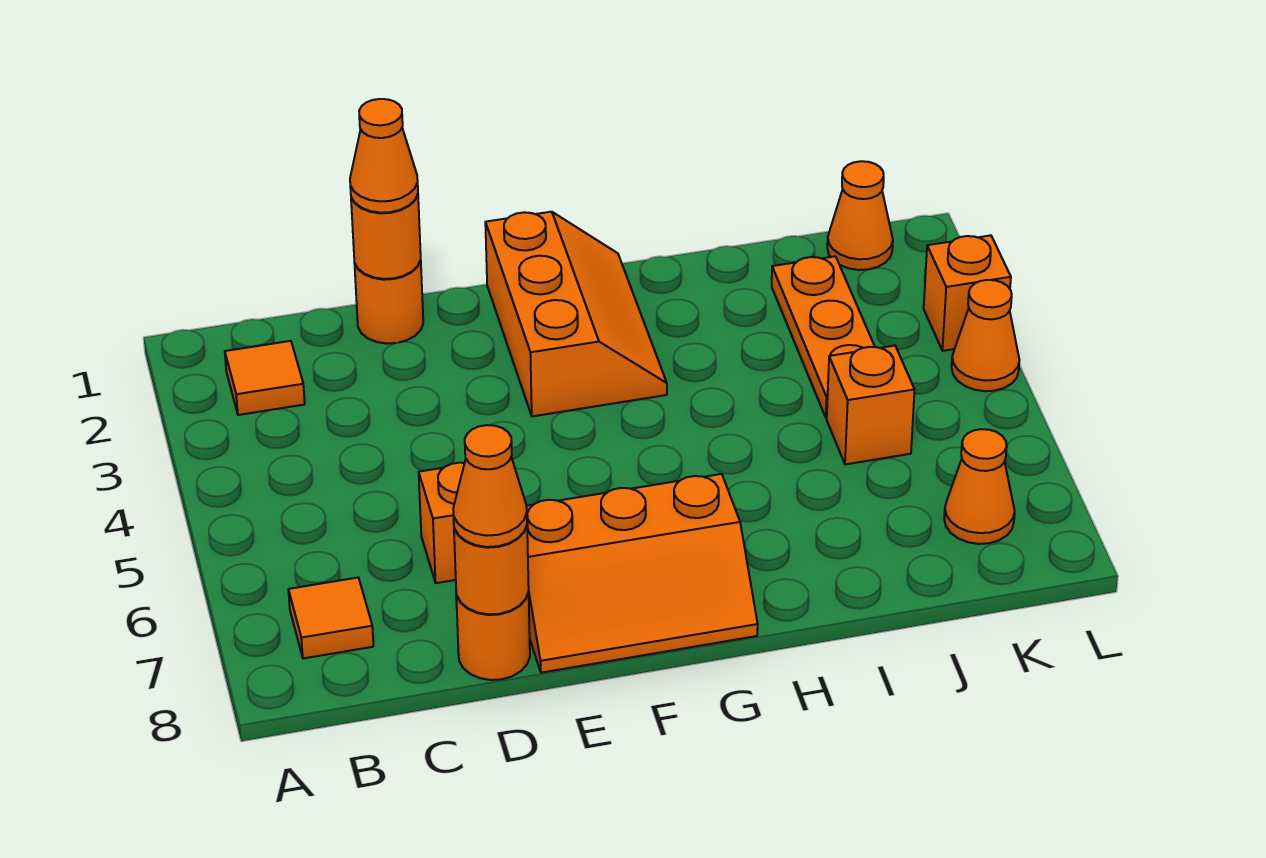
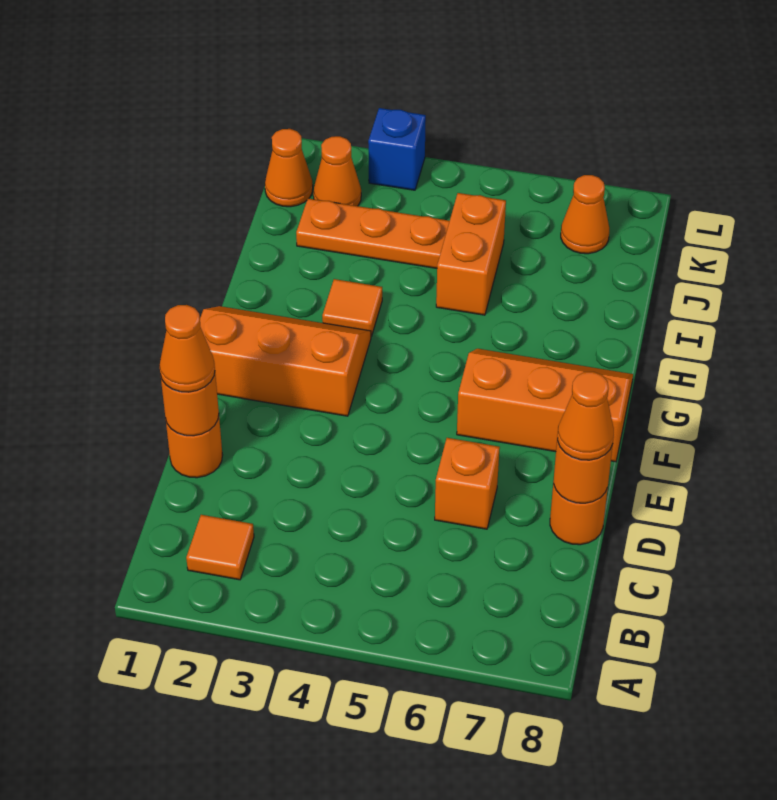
orange 1x1 tile [288,578,373,658] -> orange 1x1 tile moved to [322,279,382,336]
orange 2x3 slope [526,474,758,673] -> orange 2x3 slope turned to [457,349,633,462]
orange 1x1 brick [827,346,915,464] -> orange 1x2 brick [436,193,506,315]
orange 1x1 brick [924,235,1011,351] -> blue 1x1 brick [368,108,426,190]
orange 1x1 cone [952,280,1019,391] -> orange 1x1 cone moved to [314,136,361,206]

